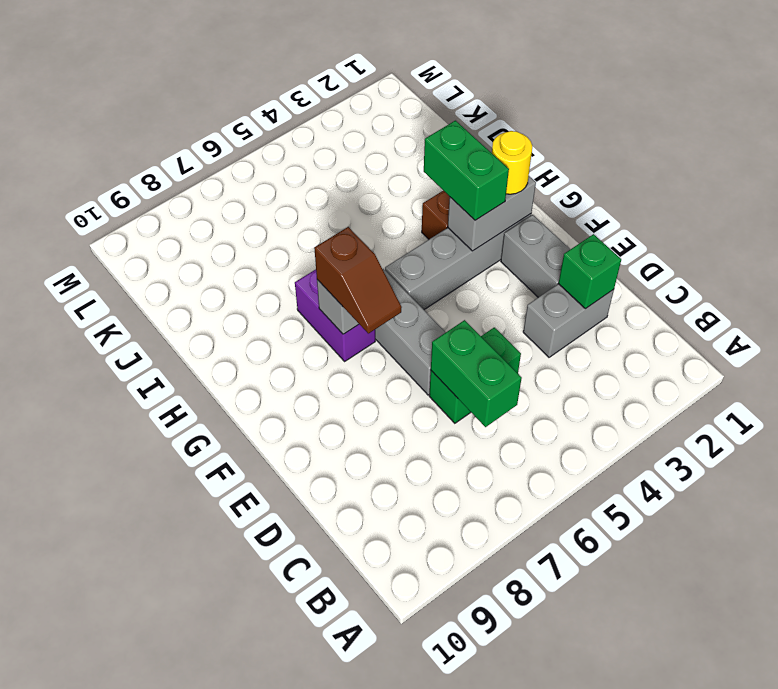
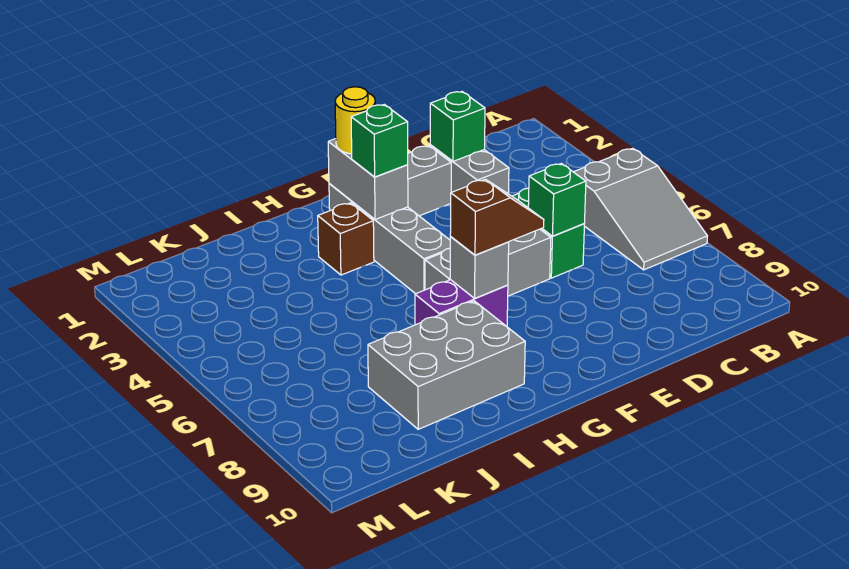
none -> grey 2x3 slope [574,148,707,270]
green 1x2 brick [431,320,522,427] -> green 1x1 brick [528,163,586,236]
green 1x2 brick [424,121,509,220] -> green 1x1 brick [351,104,408,177]
none -> grey 2x3 brick [368,301,525,429]

